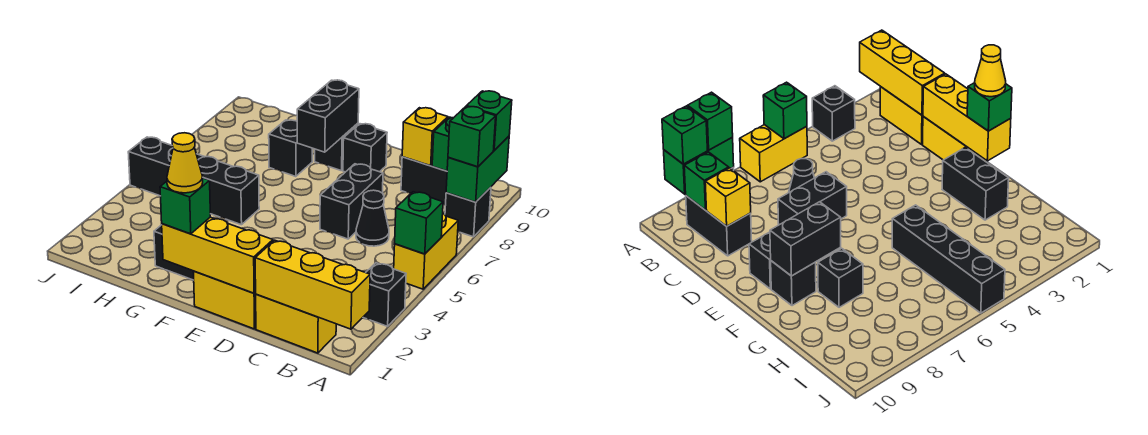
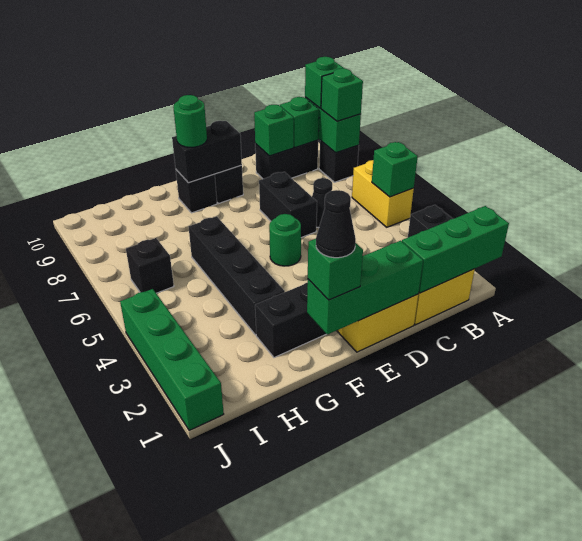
yellow 1x3 brick [255,240,370,329] -> green 1x3 brick [402,206,509,293]
yellow 1x1 brick [402,108,448,166] -> green 1x1 brick [254,105,294,156]
yellow 1x3 brick [162,217,273,293] -> green 1x3 brick [307,241,423,335]
none -> green 1x1 round brick [269,214,301,266]
yellow 1x1 cone [167,133,203,193] -> black 1x1 cone [316,190,356,258]
black 1x2 brick [297,80,359,152] -> black 1x2 brick turned to [172,121,242,183]
none -> green 1x1 round brick [173,95,207,147]
black 1x4 brick [128,137,259,225] -> black 1x4 brick turned to [189,216,285,335]
black 1x1 brick [269,120,313,177] -> black 1x1 brick moved to [126,238,174,293]
none -> green 1x4 brick [120,289,224,430]

